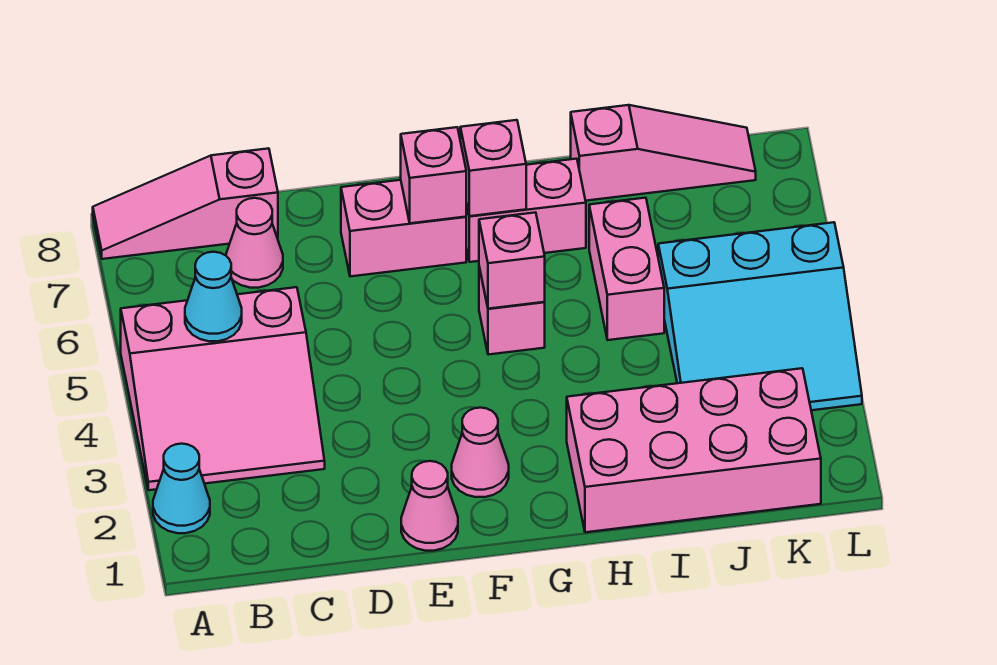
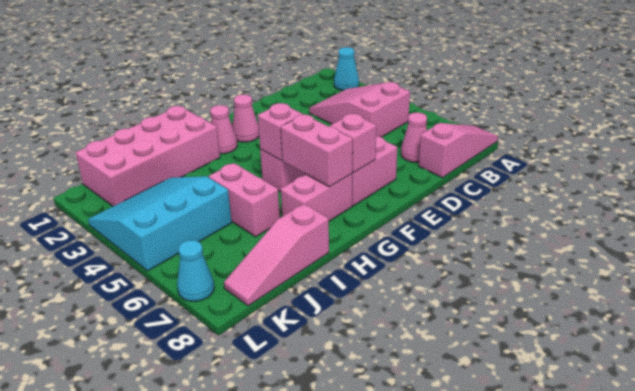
pink 3x3 slope [121,287,325,490] -> pink 2x3 slope [309,82,410,137]
cyan 1x1 cone [185,252,242,341] -> cyan 1x1 cone moved to [177,240,214,301]
pink 1x1 cone [401,461,458,551] -> pink 1x1 cone moved to [210,105,237,154]
pink 1x1 brick [460,120,526,216] -> pink 1x2 brick [281,115,353,187]

